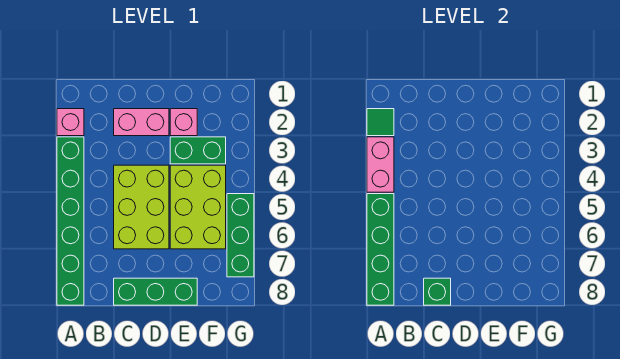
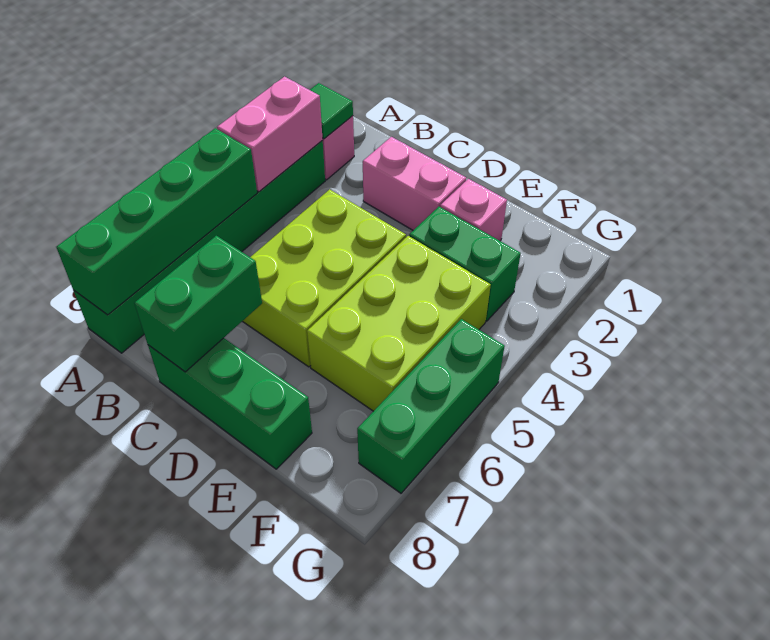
green 1x1 brick [424,278,451,305] -> green 1x2 brick [134,236,262,372]

